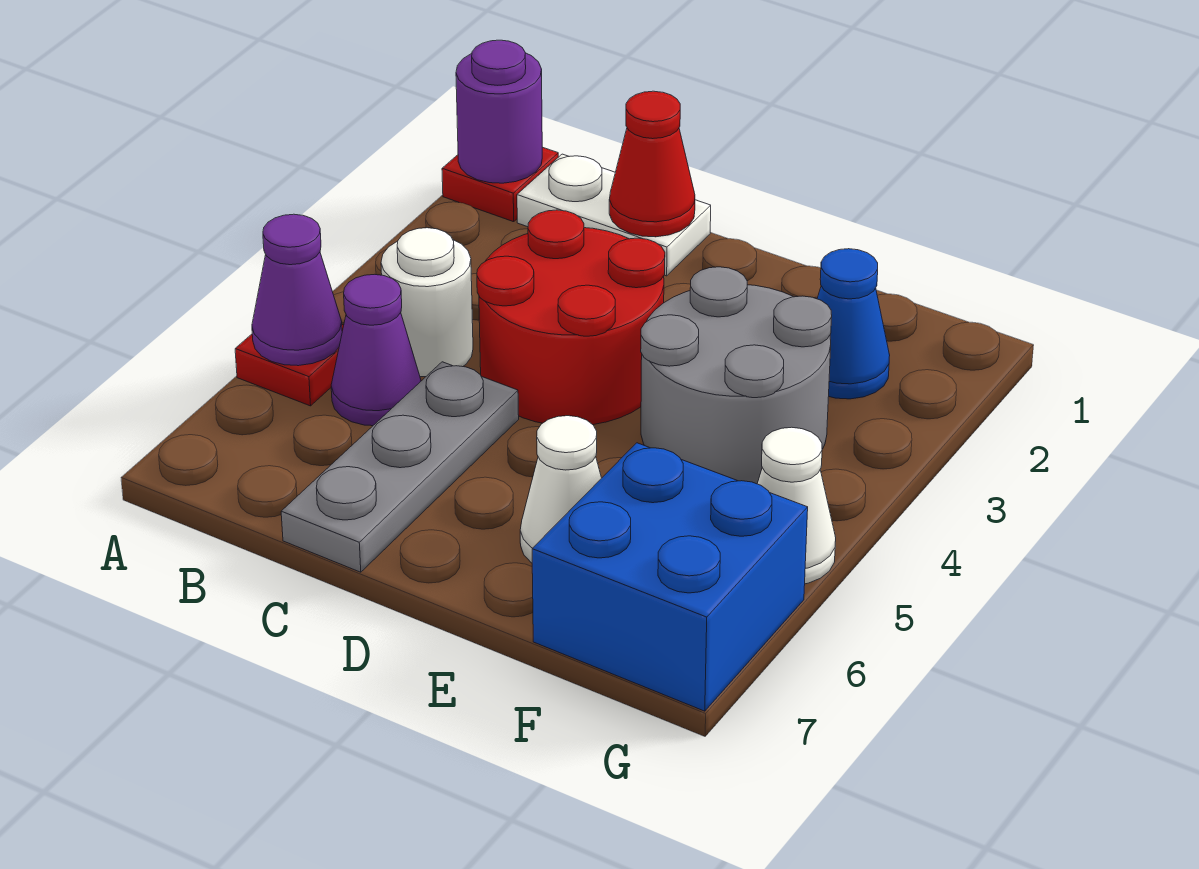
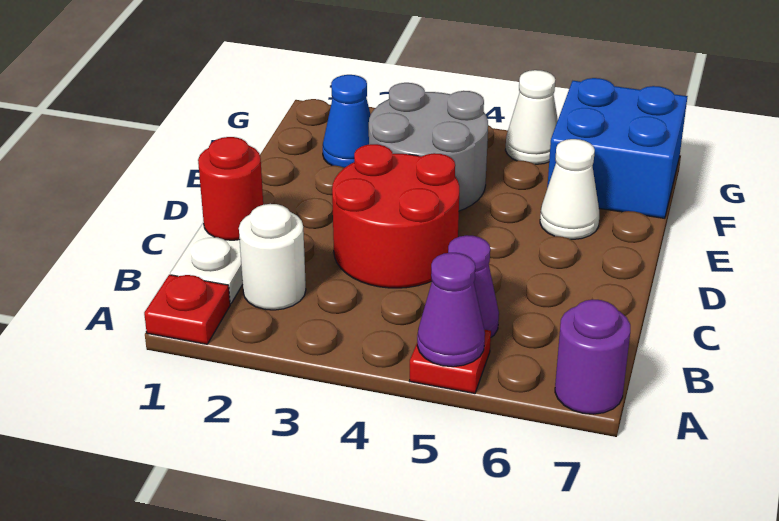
purple 1x1 round brick [456,40,542,183] -> purple 1x1 round brick moved to [555,300,630,414]
white 1x1 round brick [381,228,473,377] -> white 1x1 round brick moved to [239,204,306,310]
red 1x1 cone [609,91,695,237] -> red 1x1 round brick [198,137,263,240]
grey 1x3 plate [281,362,519,572] -> none

